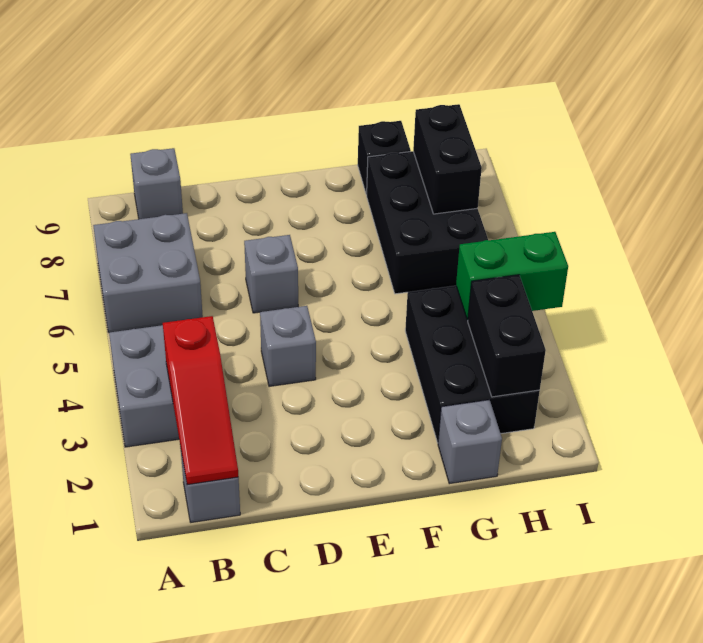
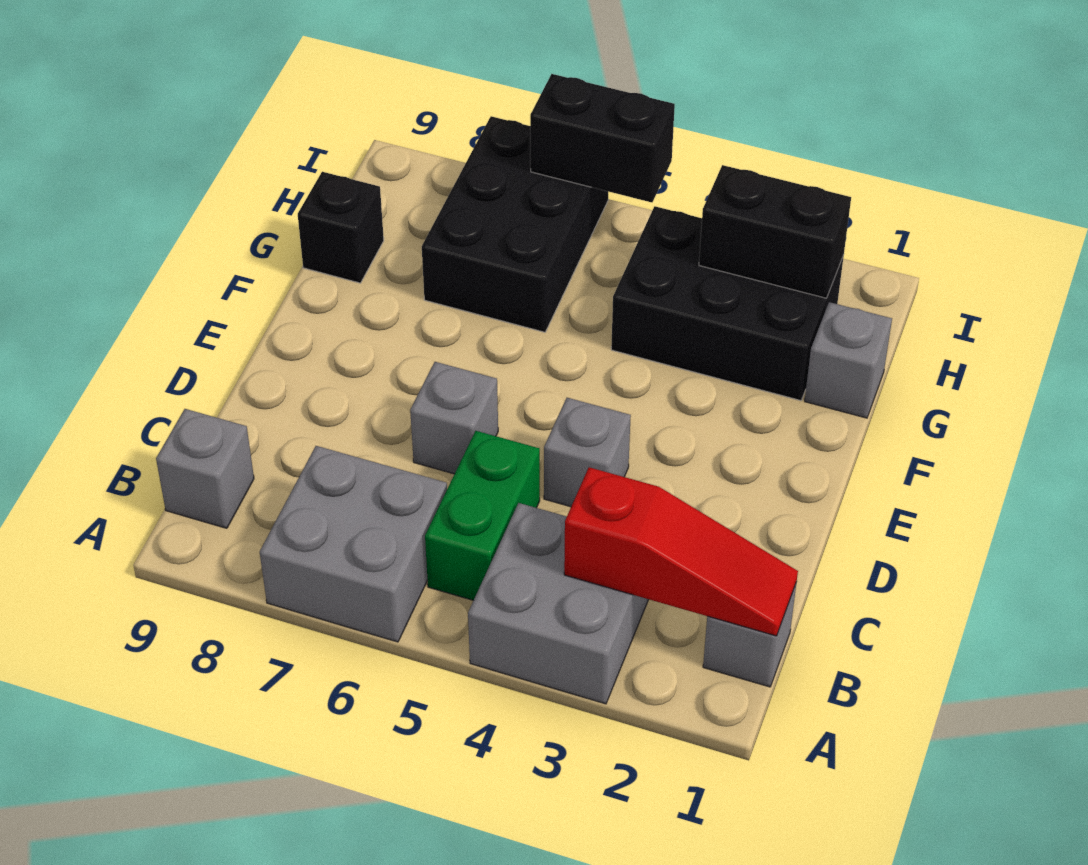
black 2x3 brick [367,151,488,294] -> black 2x3 brick turned to [422,116,608,332]
green 1x2 brick [456,232,568,320] -> green 1x2 brick moved to [425,431,540,600]
black 1x2 brick [413,104,482,214] -> black 1x2 brick moved to [530,74,675,202]

